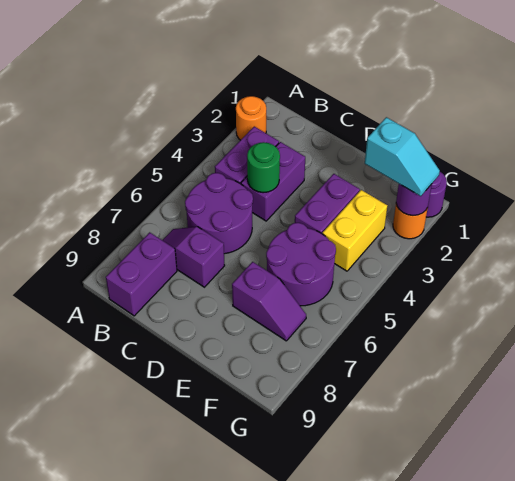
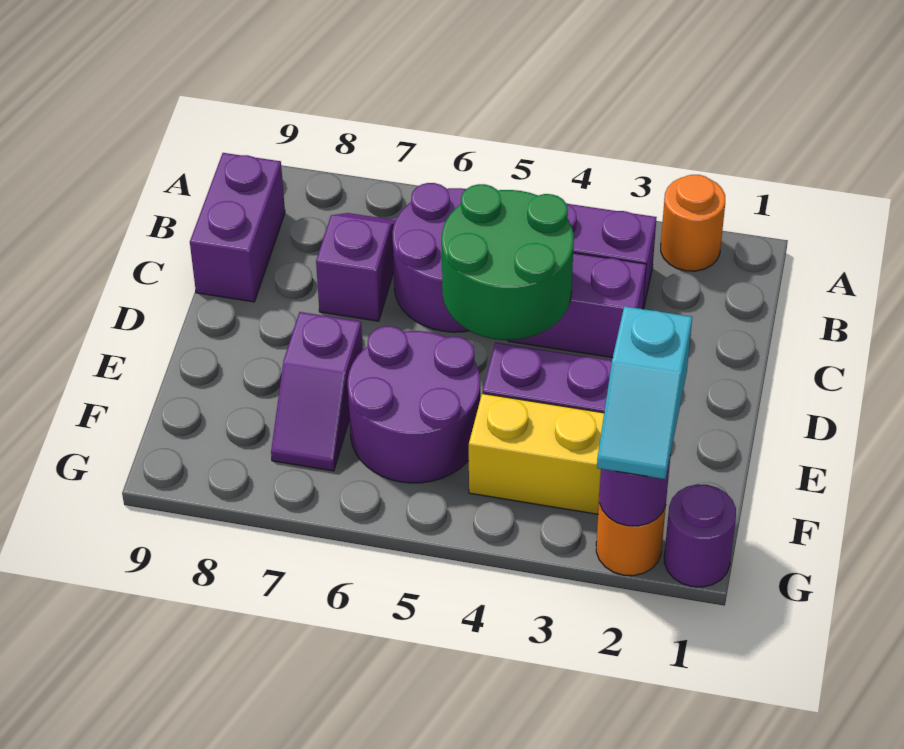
purple 1x2 brick [106,232,177,316] -> purple 1x2 brick turned to [190,153,285,302]
green 1x1 round brick [247,142,280,193] -> green 2x2 round brick [442,184,574,340]

